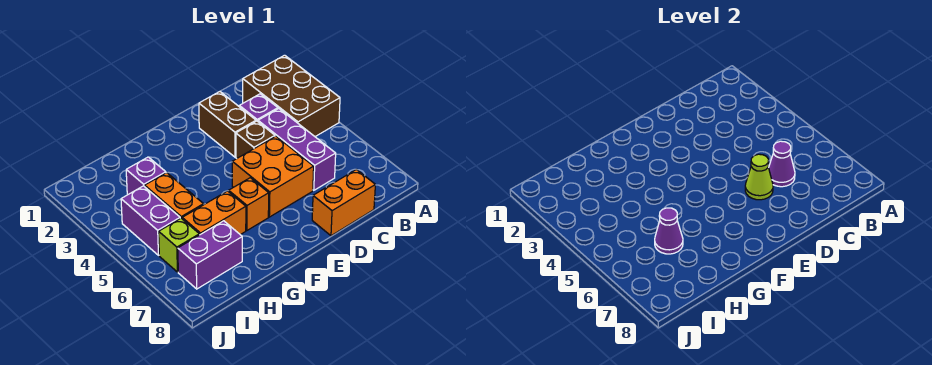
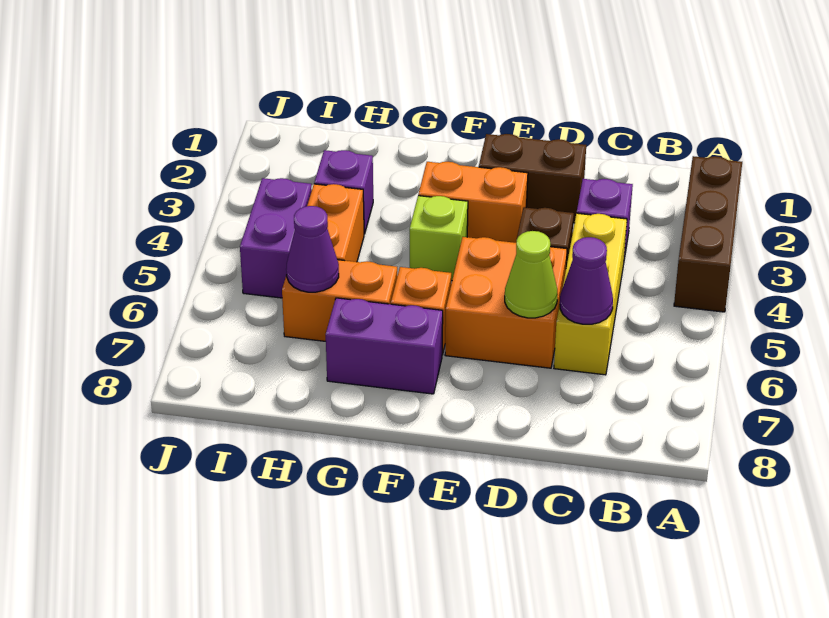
brown 2x3 brick [243,55,340,136] -> brown 1x3 brick [674,156,742,312]
purple 1x3 brick [258,109,336,190] -> yellow 1x3 brick [554,213,627,375]
orange 1x2 brick [312,169,375,236] -> orange 1x2 brick moved to [418,162,528,243]
brown 1x2 brick [199,92,256,157] -> brown 1x2 brick turned to [479,134,586,223]
purple 1x2 brick [178,221,242,289] -> purple 1x2 brick moved to [326,298,443,394]
lime 1x1 brick [159,218,199,272] -> lime 1x1 brick moved to [410,196,468,281]

